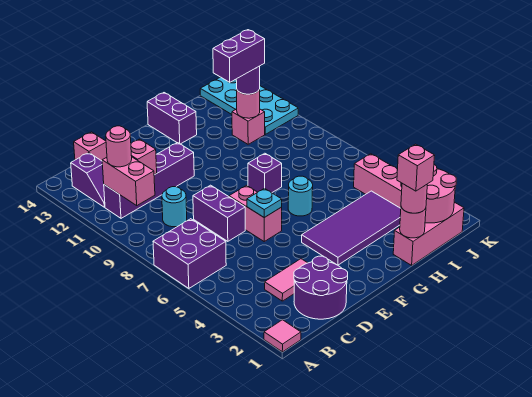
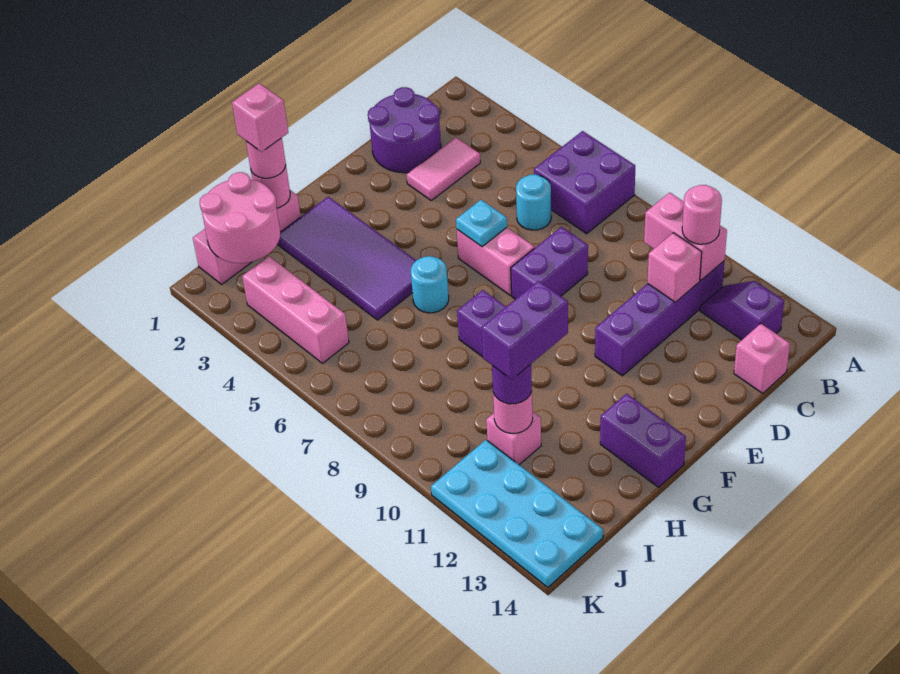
pink 1x1 tile [264,320,301,352] -> none
cyan 1x1 round brick [162,187,187,227] -> cyan 1x1 round brick moved to [516,174,551,230]
purple 1x2 brick [193,185,245,241] -> purple 1x2 brick turned to [511,227,588,299]
purple 2x4 tile [302,191,401,265] -> purple 2x4 tile turned to [278,197,416,320]

